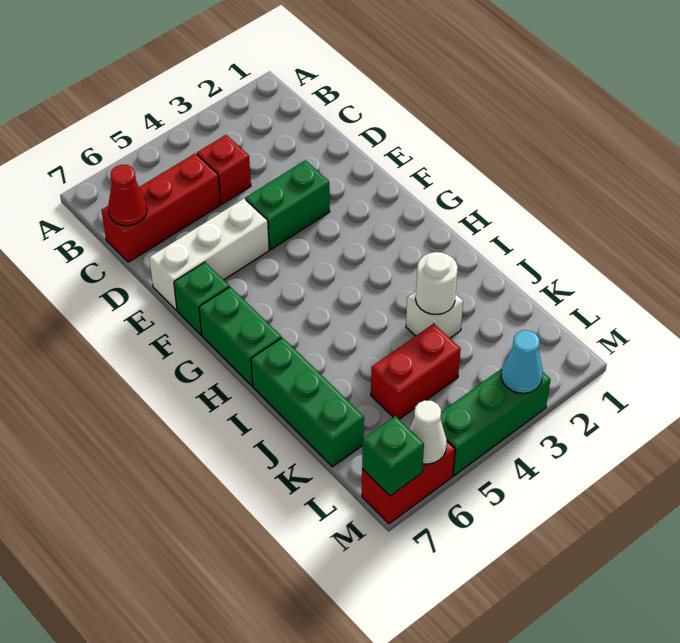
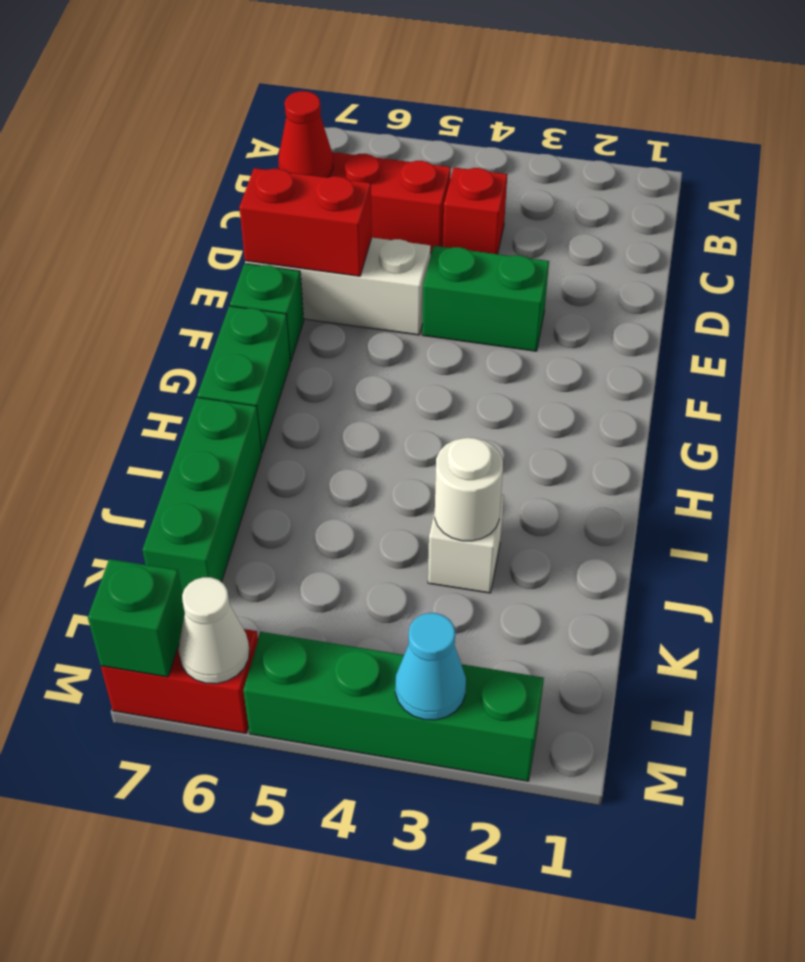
red 1x2 brick [371,324,461,419] -> red 1x2 brick moved to [239,168,372,276]
green 1x3 brick [441,369,551,476] -> green 1x4 brick [243,632,544,781]

